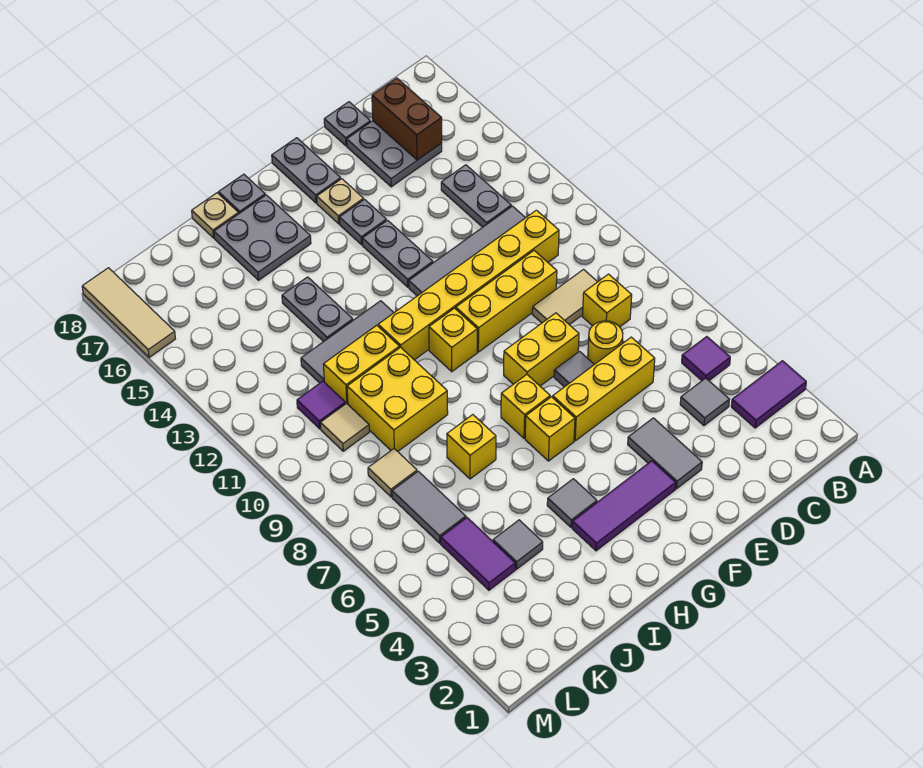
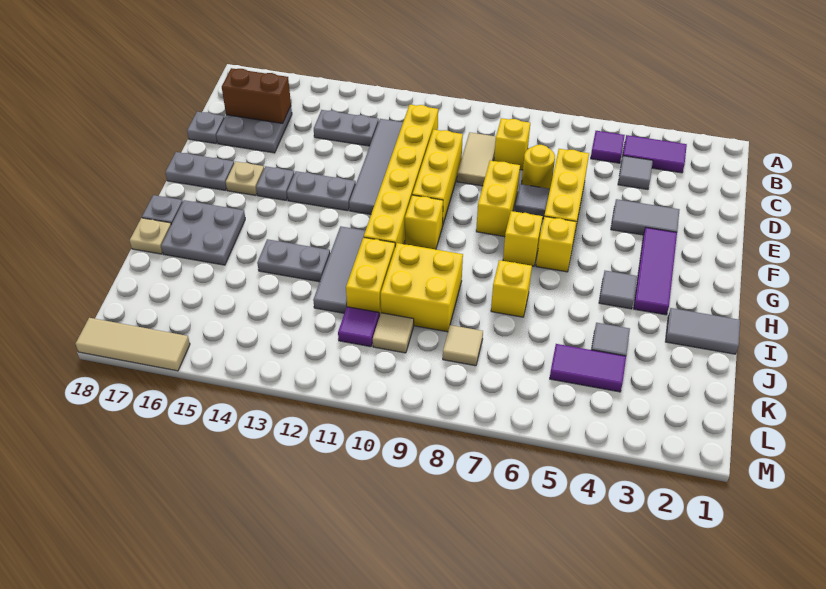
purple 1x2 tile [731,361,806,428] -> purple 1x2 tile turned to [623,135,687,173]
grey 1x2 tile [392,471,466,543] -> grey 1x2 tile moved to [666,308,740,354]

